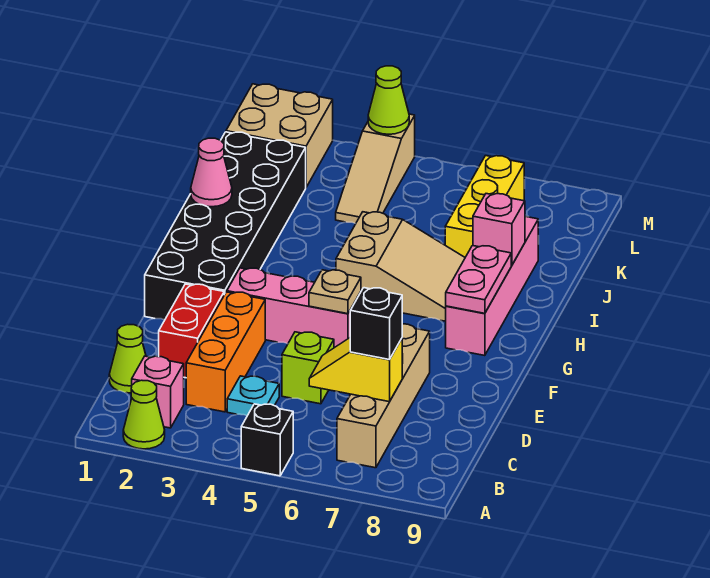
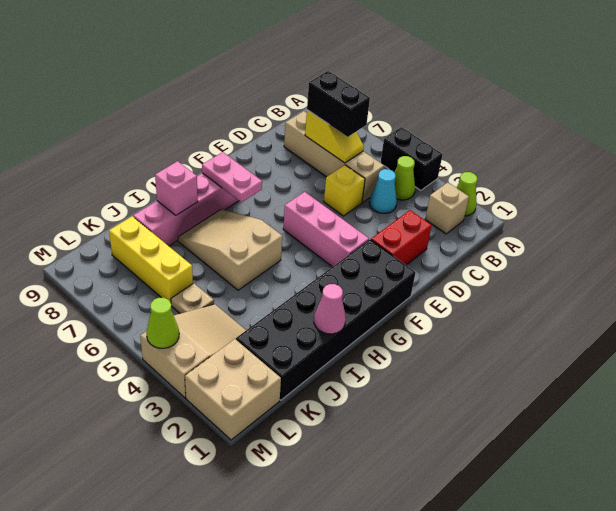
black 1x1 brick [241,404,293,476] -> black 1x2 brick [380,127,443,190]
pink 1x1 brick [132,356,184,428] -> tan 1x1 brick [425,182,469,234]
tan 1x4 brick [337,324,430,468] -> tan 1x4 brick turned to [284,111,384,202]
lime 1x1 cone [109,324,146,393] -> lime 1x1 cone moved to [394,156,415,200]
orange 1x3 brick [186,292,265,412] -> none
cyan 1x1 plate [227,376,279,416] -> cyan 1x1 cone [369,169,397,213]
black 1x1 brick [350,288,402,360] -> black 1x2 brick [307,71,370,137]
lime 1x1 brick [282,332,334,404] -> yellow 1x1 brick [324,165,365,216]
tan 1x1 plate [309,270,361,314] -> tan 1x1 plate moved to [171,283,214,314]
pink 1x2 plate [446,246,511,313] -> pink 1x2 plate turned to [202,152,262,202]
yellow 1x3 brick [445,156,524,257] -> yellow 1x3 brick turned to [109,216,193,302]
tan 1x3 slope [336,114,415,224] -> tan 2x3 slope [140,304,246,398]

